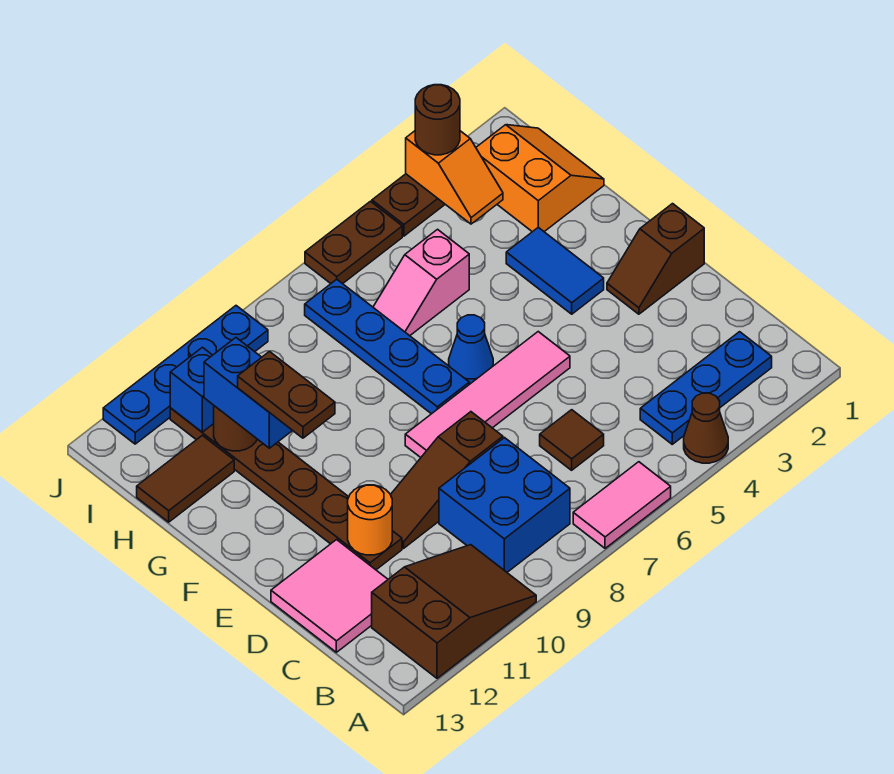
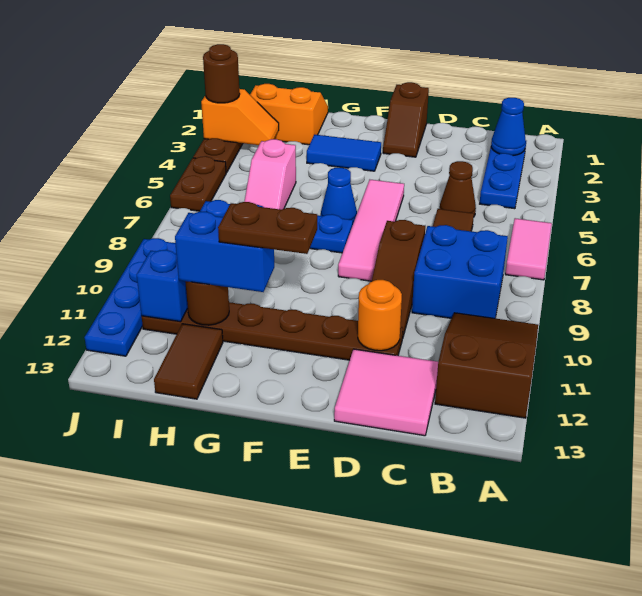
brown 1x1 cone [684,393,728,463] -> brown 1x1 cone moved to [440,161,476,216]
none -> blue 1x1 cone [491,98,526,155]

